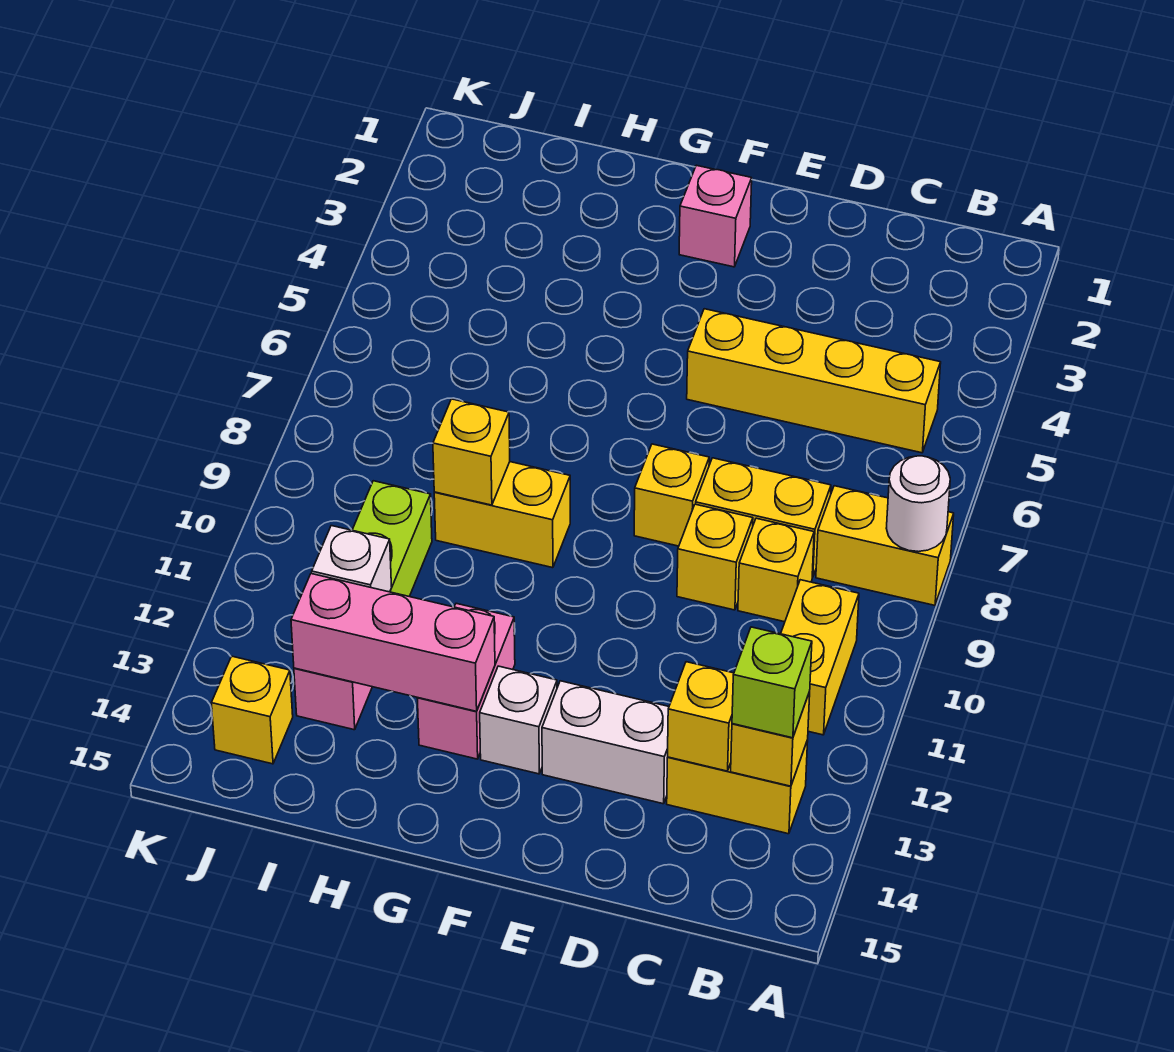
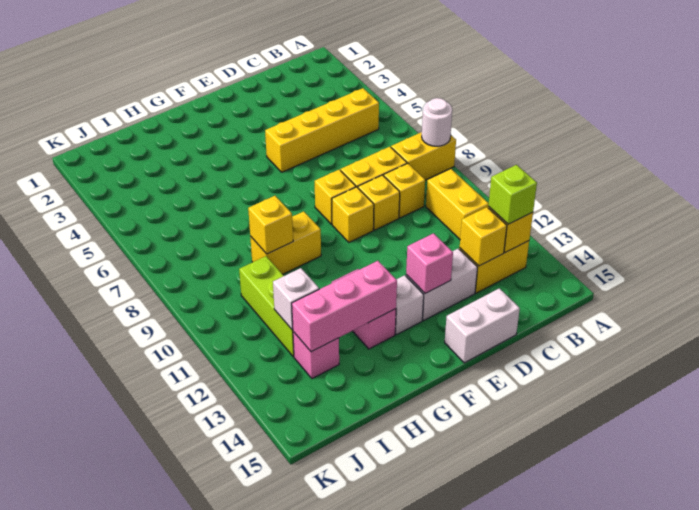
none -> white 1x2 brick [445,288,520,363]
pink 1x1 brick [679,165,752,267] -> pink 1x1 brick moved to [406,233,453,293]
yellow 1x1 brick [211,656,293,764] -> yellow 1x1 brick moved to [332,187,374,242]

